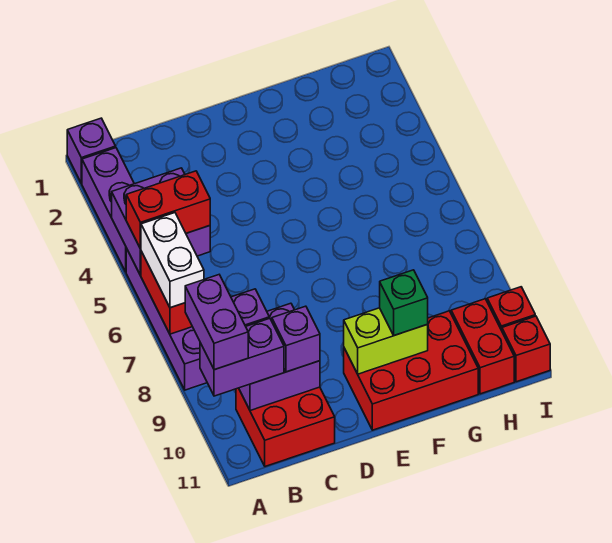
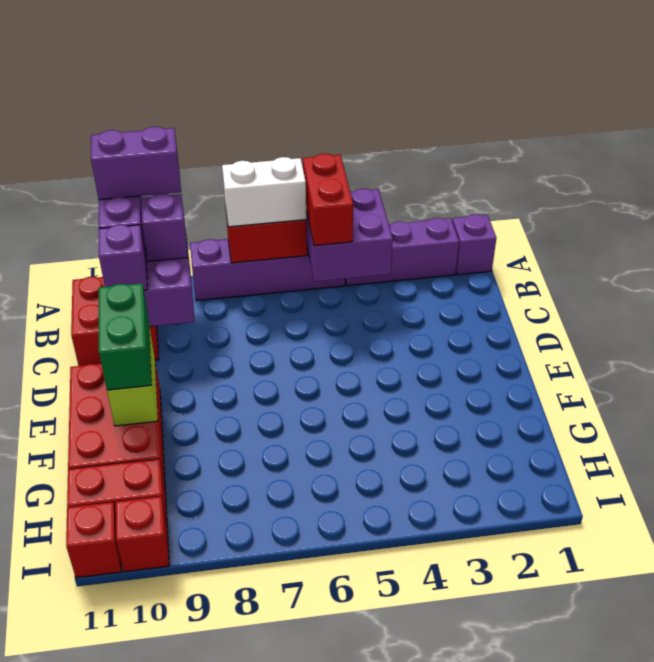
green 1x1 brick [380,270,428,335] -> green 1x2 brick [99,283,152,390]

